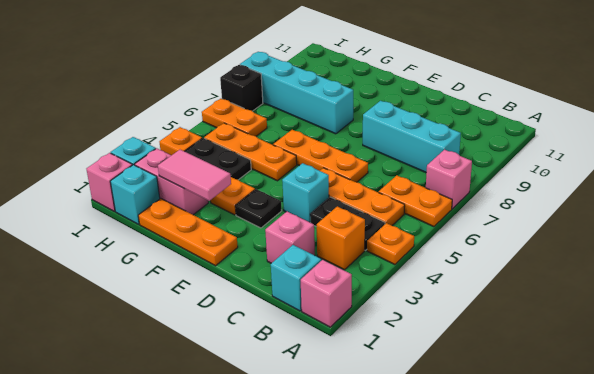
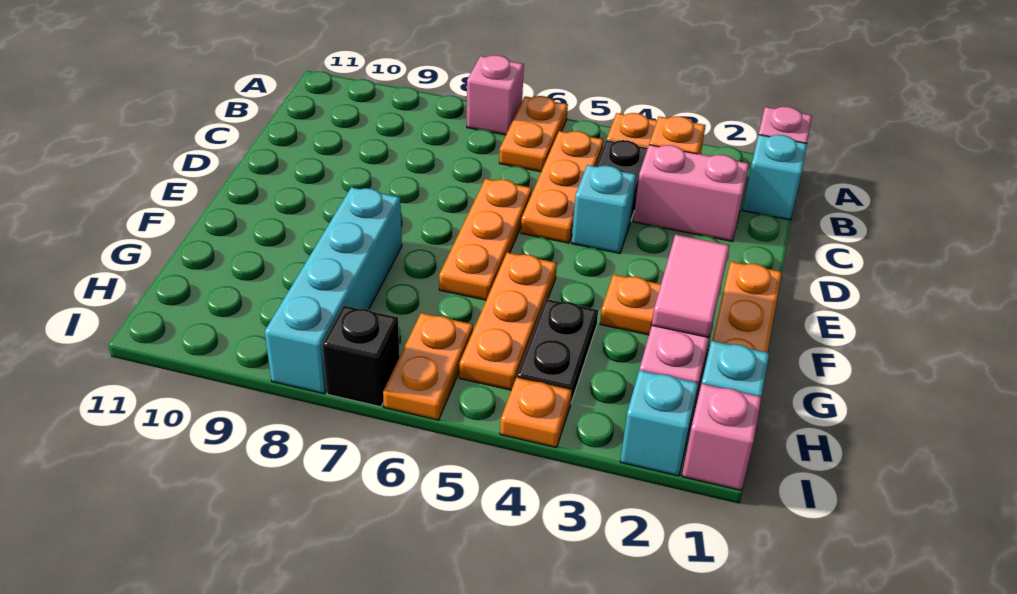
cyan 1x3 brick [363,101,461,173] -> none
pink 1x1 brick [265,212,315,263] -> pink 1x2 brick [633,145,749,241]
black 1x1 plate [235,189,282,228] -> none

